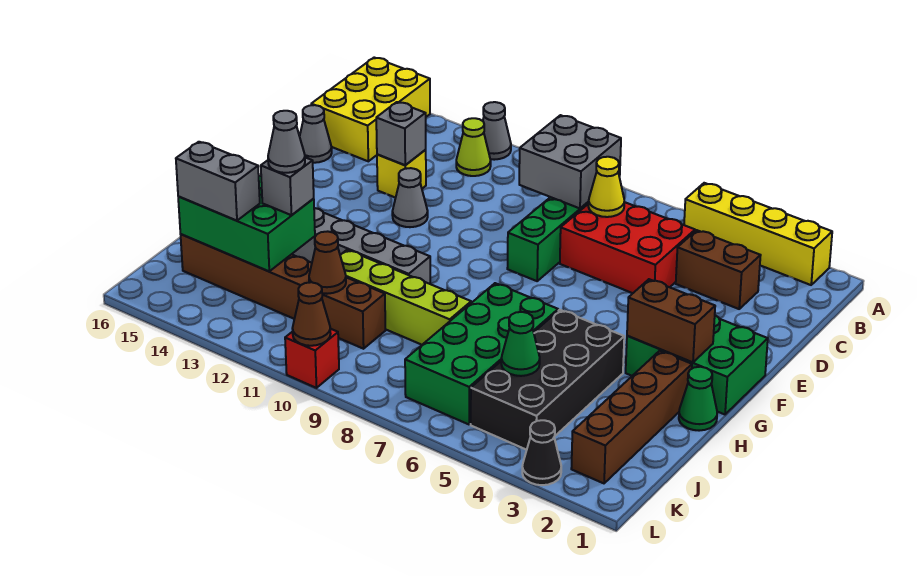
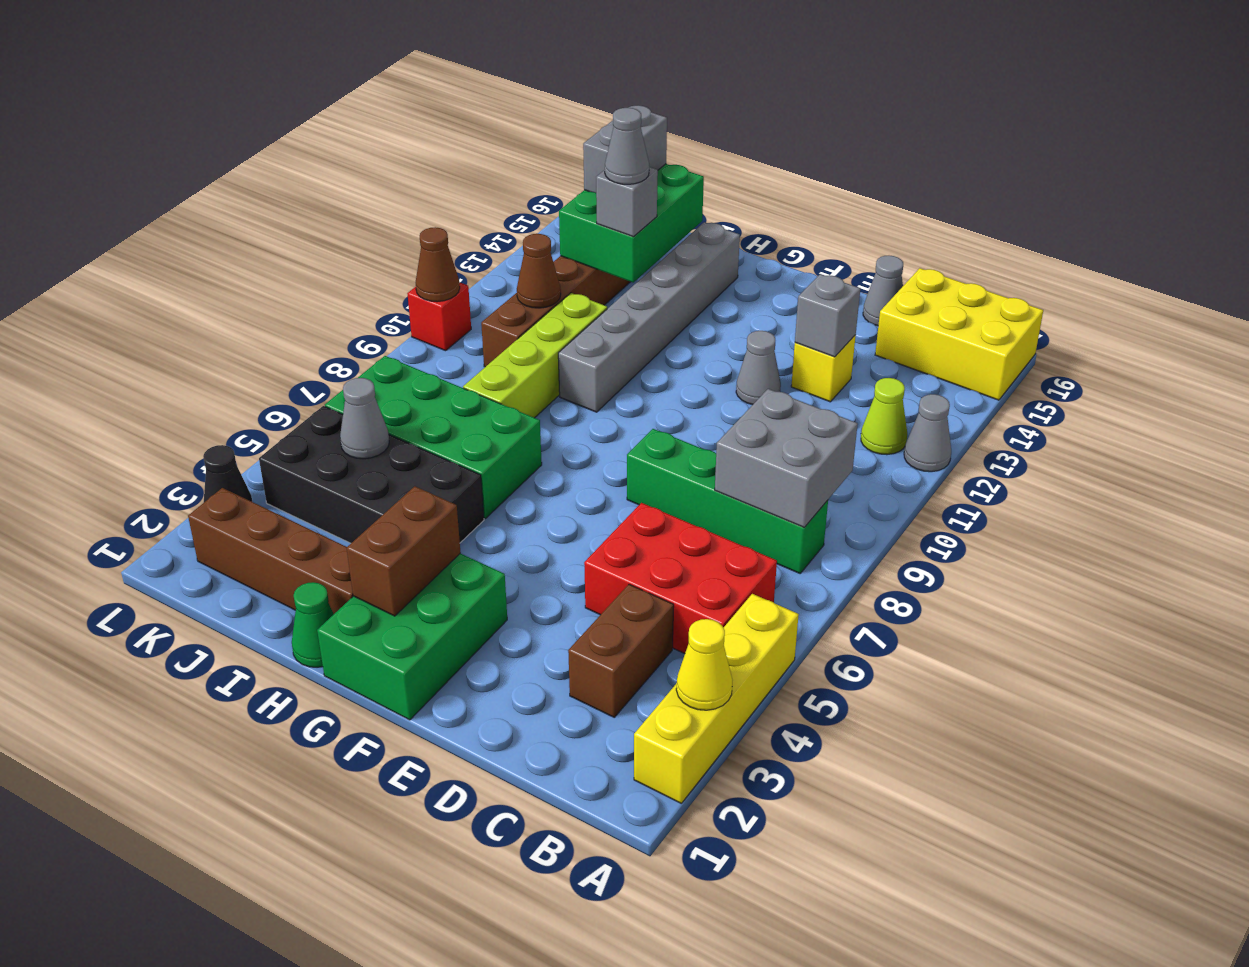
red 2x3 brick [560,202,695,293] -> red 2x3 brick turned to [584,503,777,654]
yellow 1x1 cone [588,157,624,217] -> yellow 1x1 cone moved to [676,619,733,710]
green 1x1 cone [501,312,540,376] -> grey 1x1 cone [340,378,389,459]

